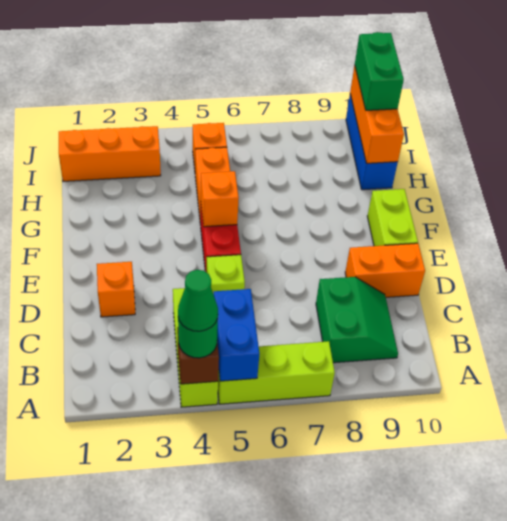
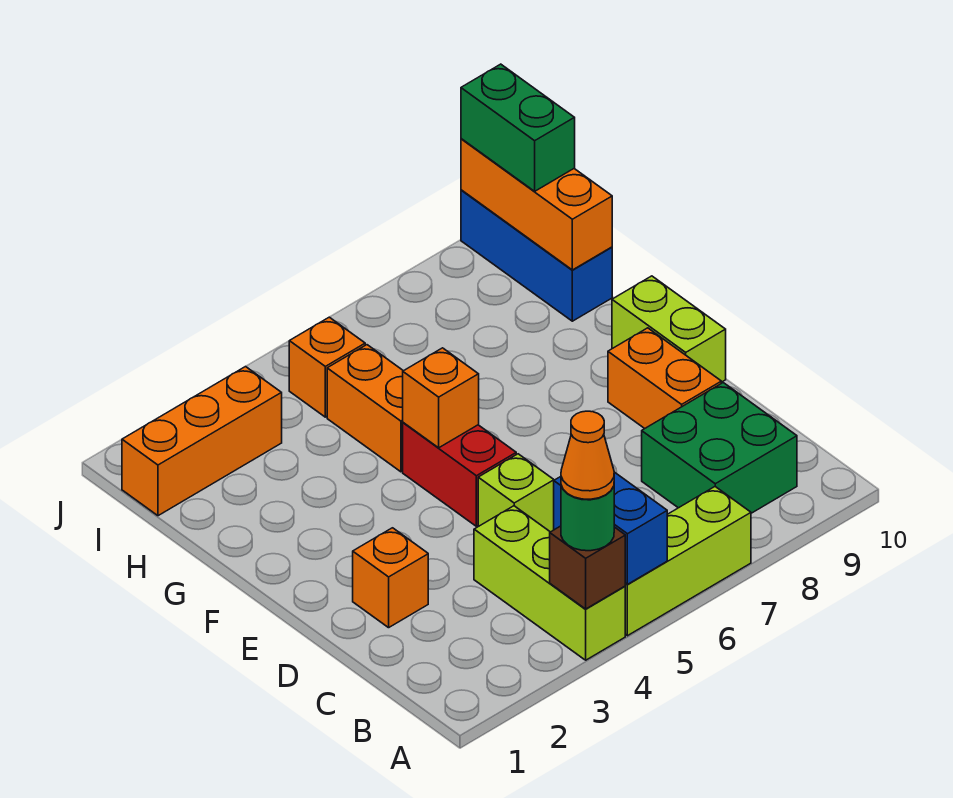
green 1x1 cone [178,270,218,331] -> orange 1x1 cone [561,411,614,499]
green 2x2 slope [316,277,398,363] -> green 2x2 brick [642,383,797,513]
orange 1x2 brick [345,243,425,297] -> orange 1x2 brick turned to [608,328,721,429]

